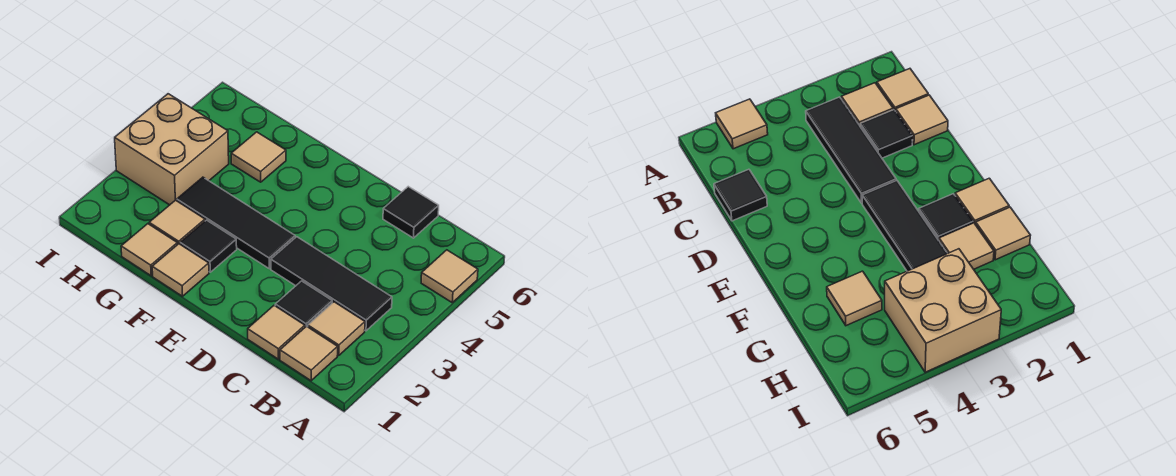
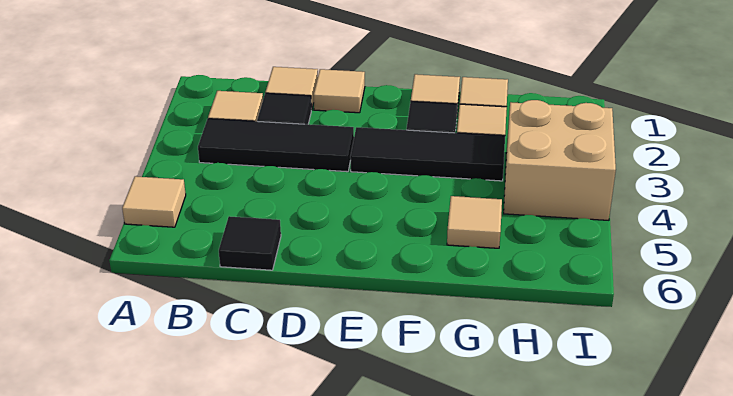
tan 1x1 tile [280,326,338,381] -> tan 1x1 tile moved to [314,69,365,113]

